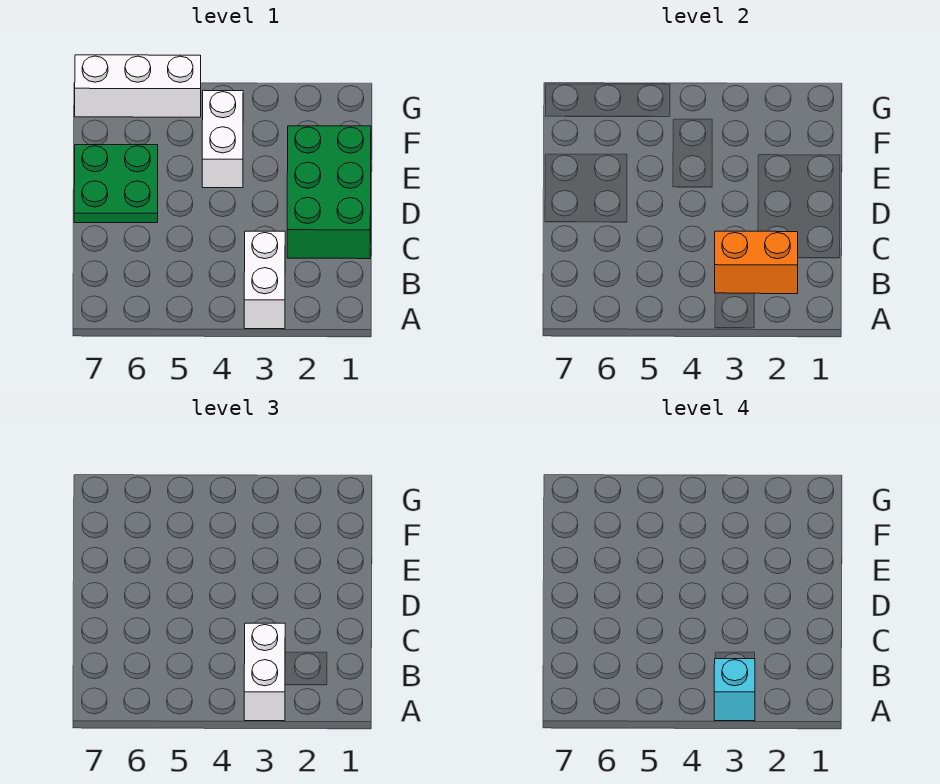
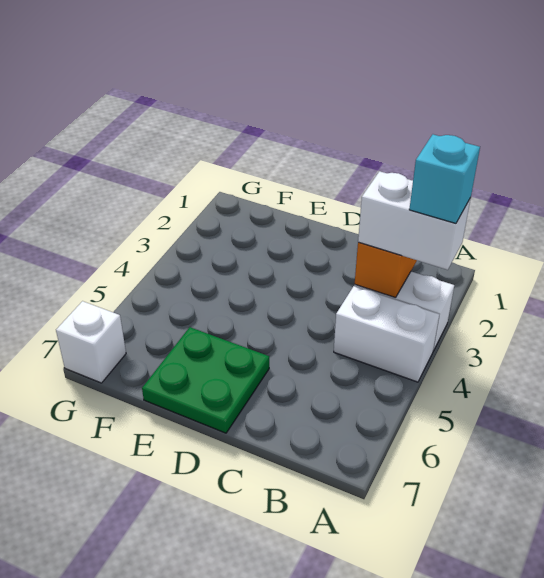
green 2x3 brick [287,126,371,259] -> none
white 1x2 brick [202,90,243,188] -> white 1x2 brick moved to [334,286,439,382]
white 1x3 brick [75,55,201,117] -> white 1x1 brick [56,301,126,383]

